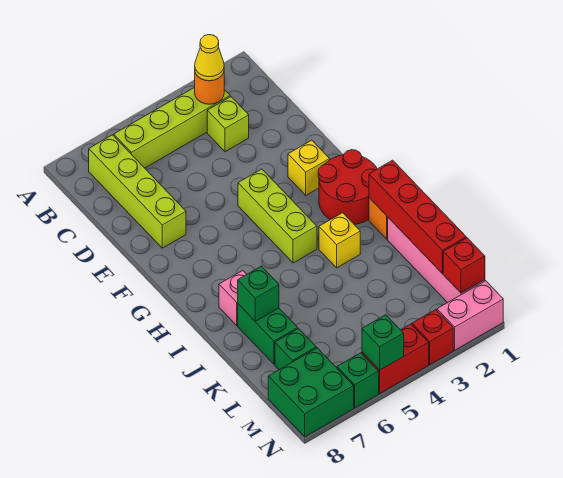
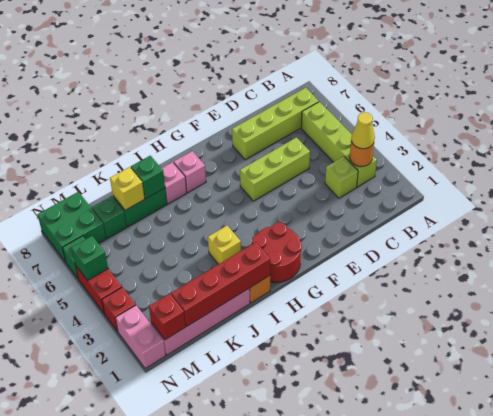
yellow 1x1 brick [288,140,330,195] -> yellow 1x1 brick moved to [110,167,145,210]
lime 1x3 brick [238,169,317,263] -> lime 1x3 brick moved to [240,137,310,201]
none -> pink 1x1 brick [174,151,206,192]

